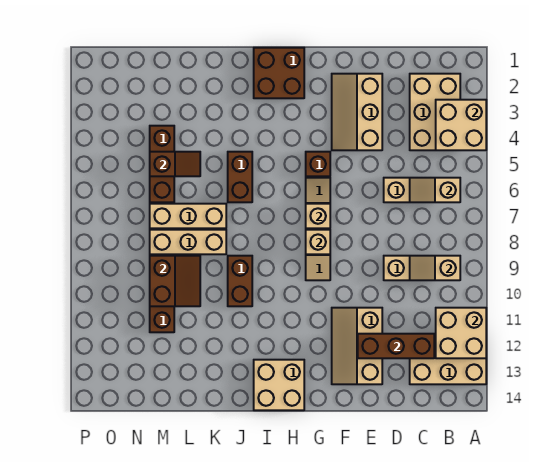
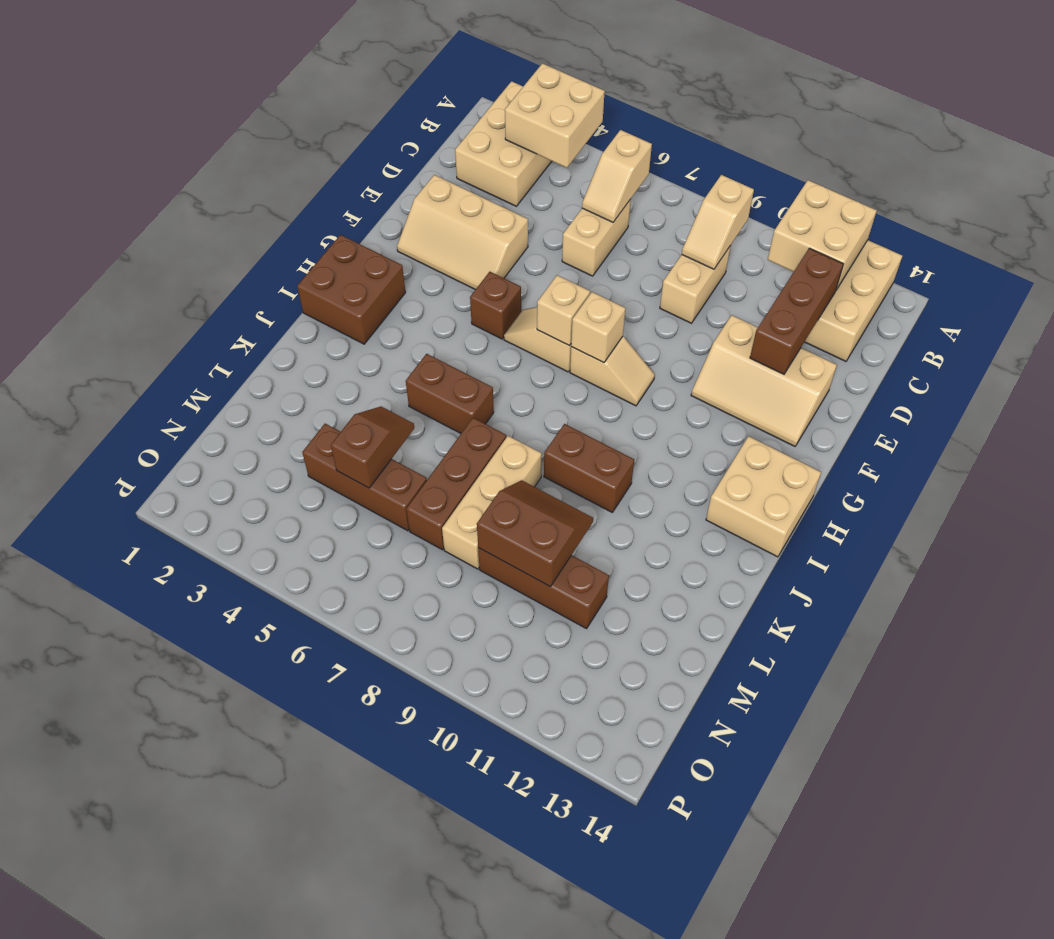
tan 2x3 brick [410,74,460,150] -> tan 2x3 brick turned to [455,81,552,206]
tan 1x3 brick [150,204,226,228] -> brown 1x3 brick [406,418,506,550]

